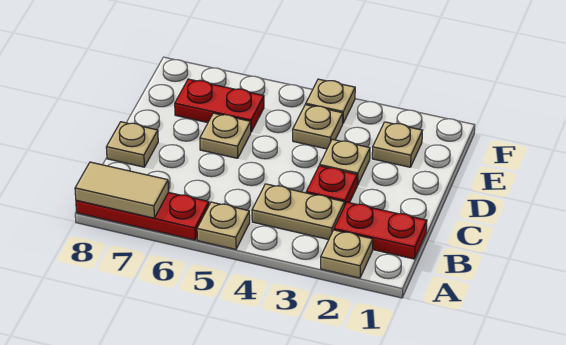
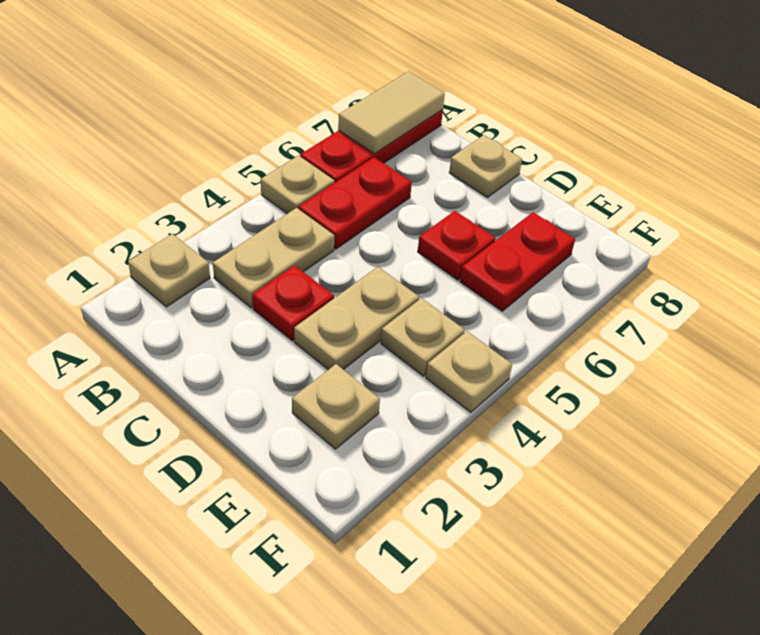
red 1x2 plate [334,202,427,259] -> red 1x2 plate moved to [299,157,412,249]
tan 1x1 plate [320,139,370,185] -> tan 1x2 plate [294,267,419,370]
tan 1x1 plate [200,113,251,158] -> red 1x1 plate [418,211,496,280]

